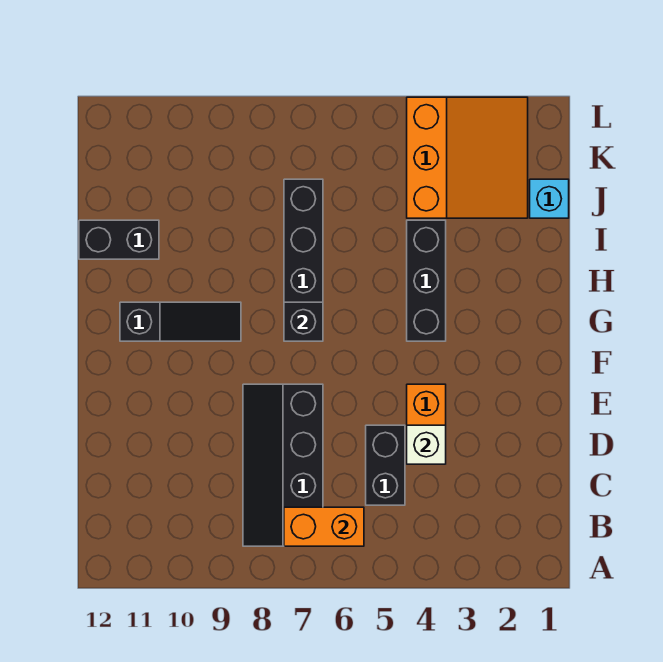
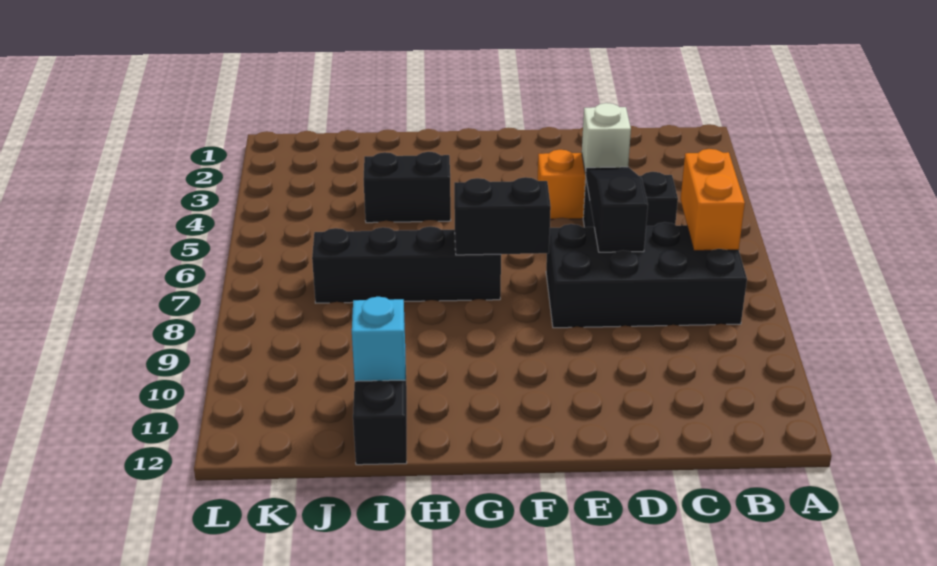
black 2x4 slope [243,384,323,546] -> black 2x4 brick [546,222,747,328]
black 1x3 brick [407,220,446,341] -> black 1x2 brick [363,152,451,223]
black 1x1 brick [284,302,323,341] -> black 1x2 brick [454,177,551,255]
black 1x3 slope [120,302,241,341] -> black 1x3 slope moved to [586,167,648,252]
cyan 1x1 brick [530,179,569,218] -> cyan 1x1 brick moved to [352,297,405,381]
orange 3x3 slope [407,97,528,218] -> none

